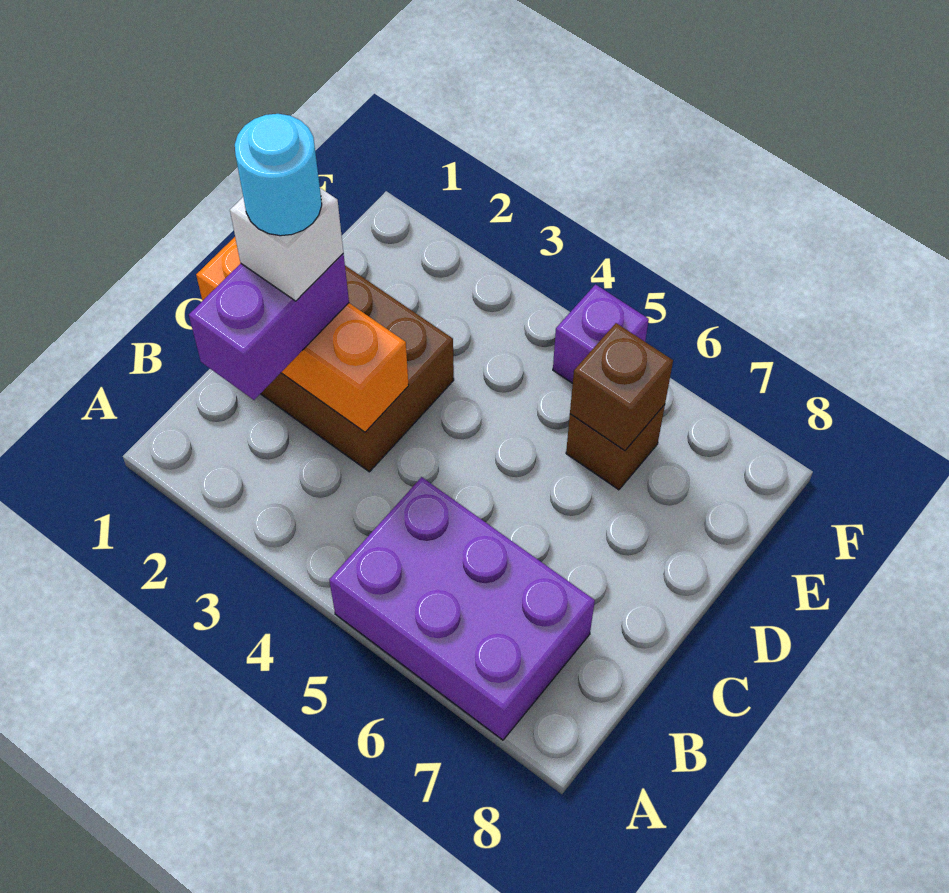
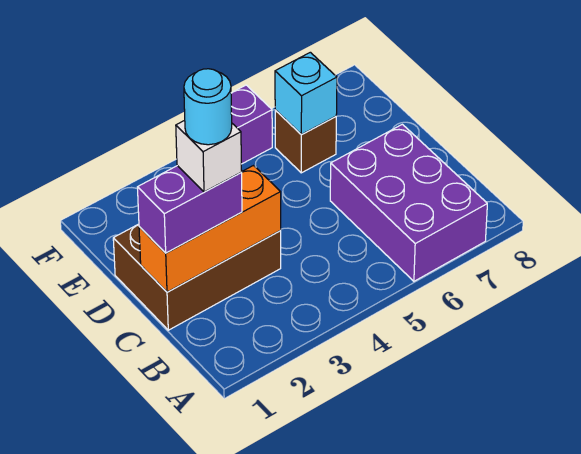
purple 2x3 brick [329,477,595,740] -> purple 2x3 brick turned to [330,124,487,281]
purple 1x2 brick [189,254,349,400] -> purple 1x2 brick turned to [137,166,242,253]
brown 1x1 brick [570,323,673,451] -> cyan 1x1 brick [275,52,337,135]

